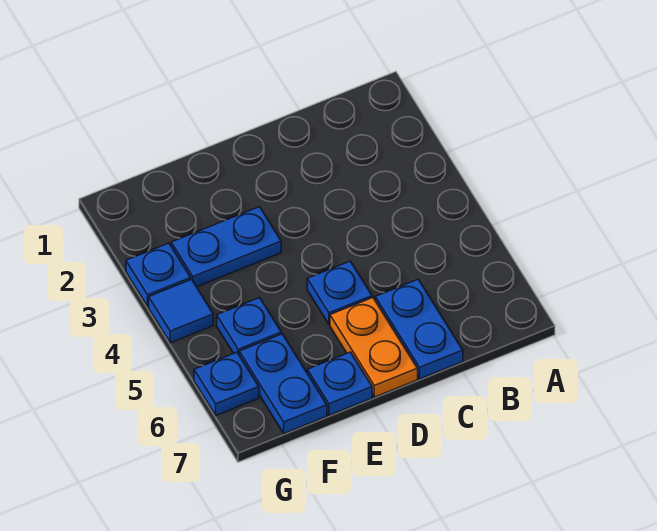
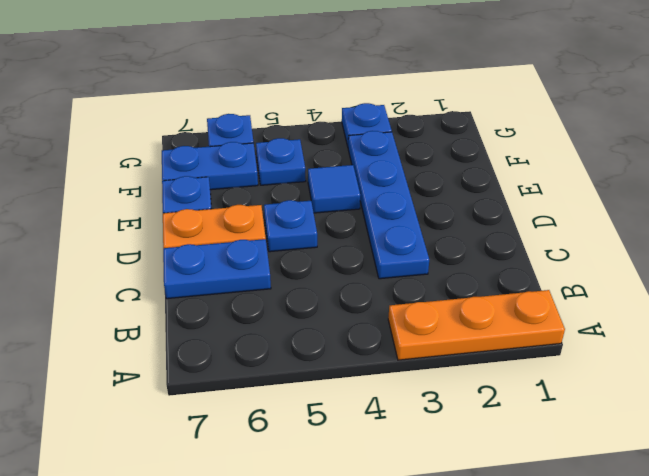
none -> orange 1x3 plate [388,290,565,360]
blue 1x2 plate [171,207,281,287] -> blue 1x4 plate [348,131,429,279]
blue 1x1 tile [149,279,213,343] -> blue 1x1 tile moved to [308,165,360,213]

